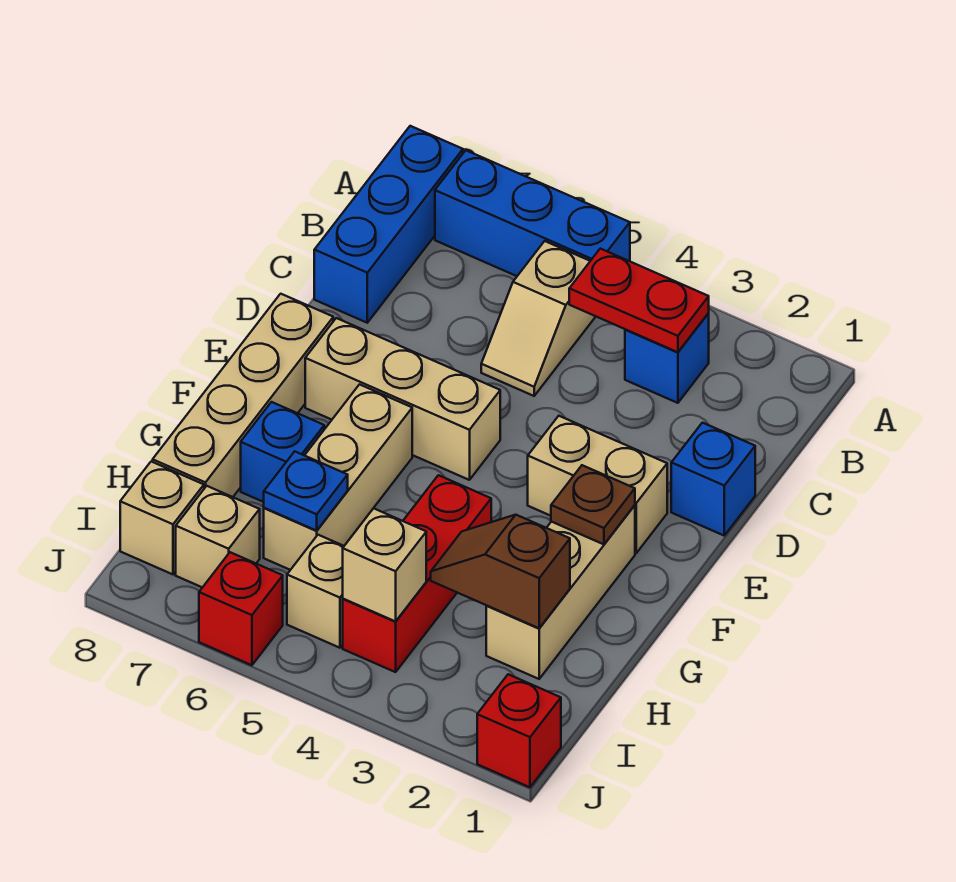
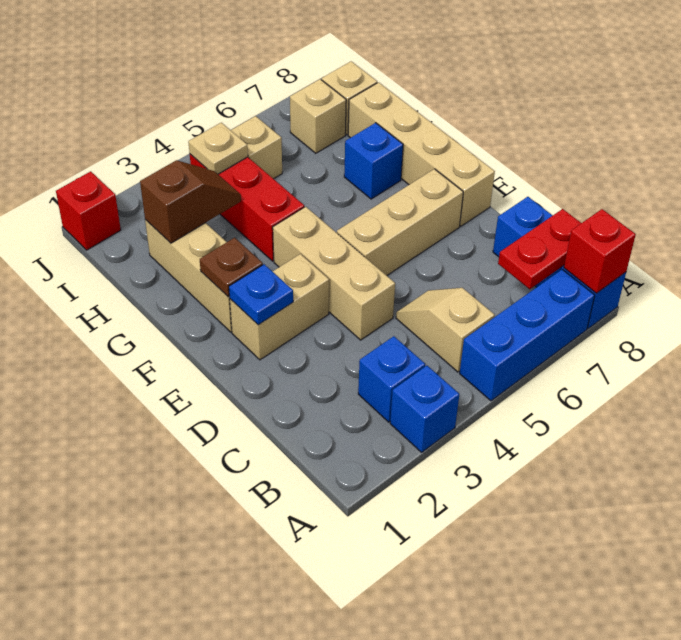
red 1x2 plate [569,249,709,352] -> red 1x2 plate moved to [498,209,581,289]
blue 1x1 brick [671,423,755,535] -> blue 1x1 brick moved to [390,366,459,452]
tan 1x3 brick [264,384,412,570] -> tan 1x3 brick moved to [273,207,395,340]
blue 1x1 plate [264,452,348,531] -> blue 1x1 plate moved to [229,264,293,325]
tan 1x1 brick [343,508,426,621] -> tan 1x1 plate [188,123,248,174]
red 1x1 brick [199,552,283,665] -> red 1x1 brick moved to [564,209,636,293]

